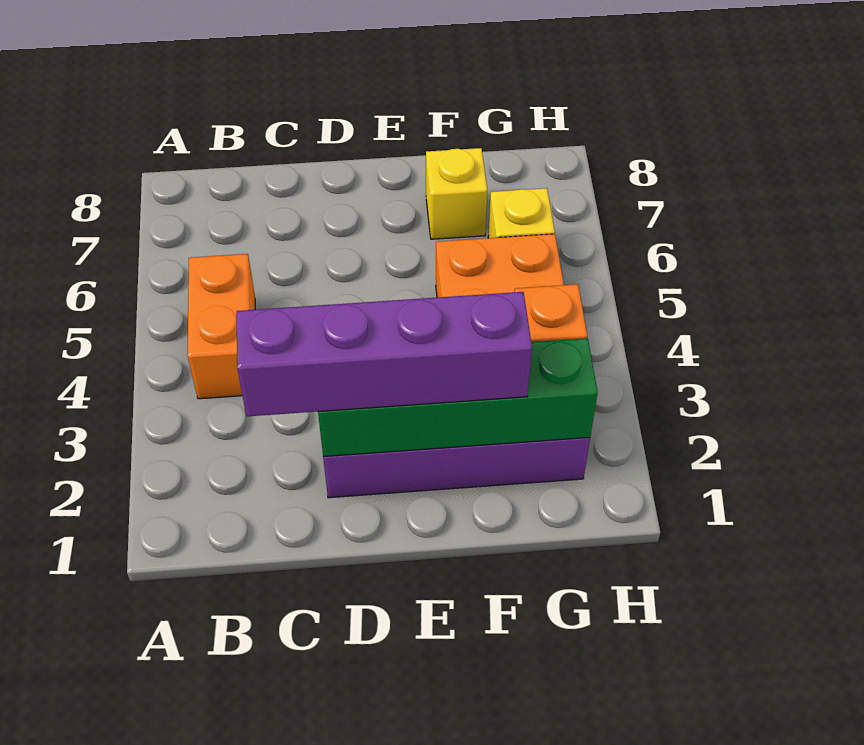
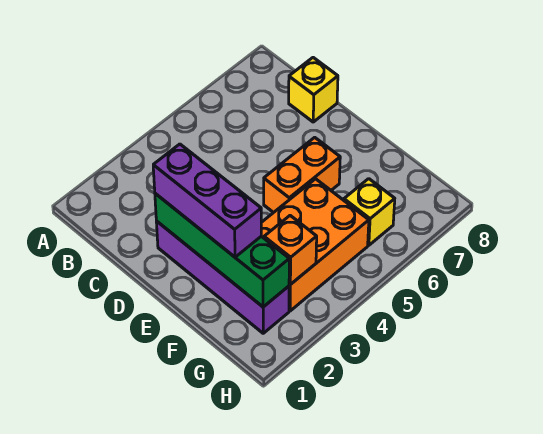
orange 1x2 brick [188,254,255,399] -> orange 1x2 brick moved to [264,137,340,213]
purple 1x4 brick [236,292,532,416] -> purple 1x3 brick [153,144,261,257]
yellow 1x1 brick [426,148,487,239] -> yellow 1x1 brick moved to [289,58,338,122]

